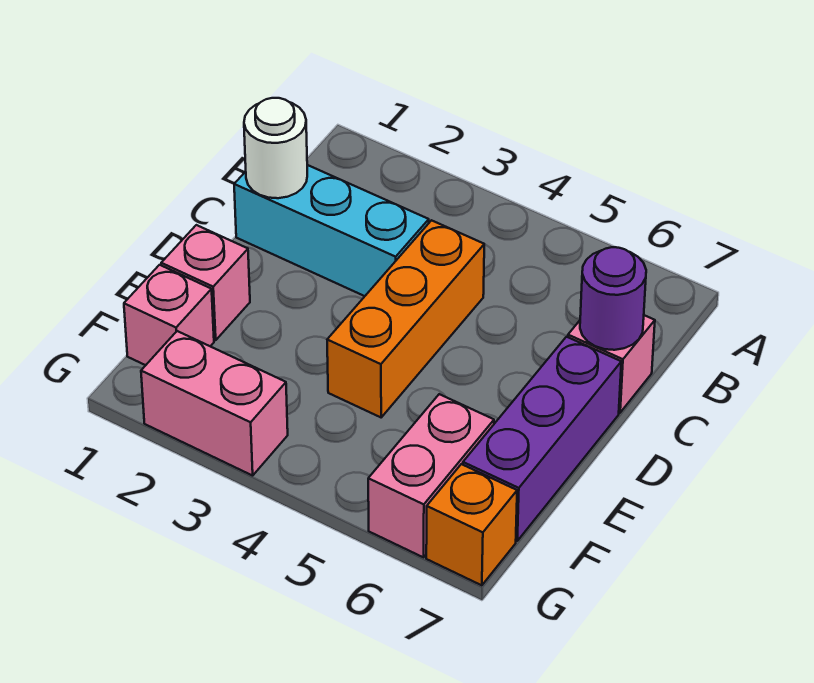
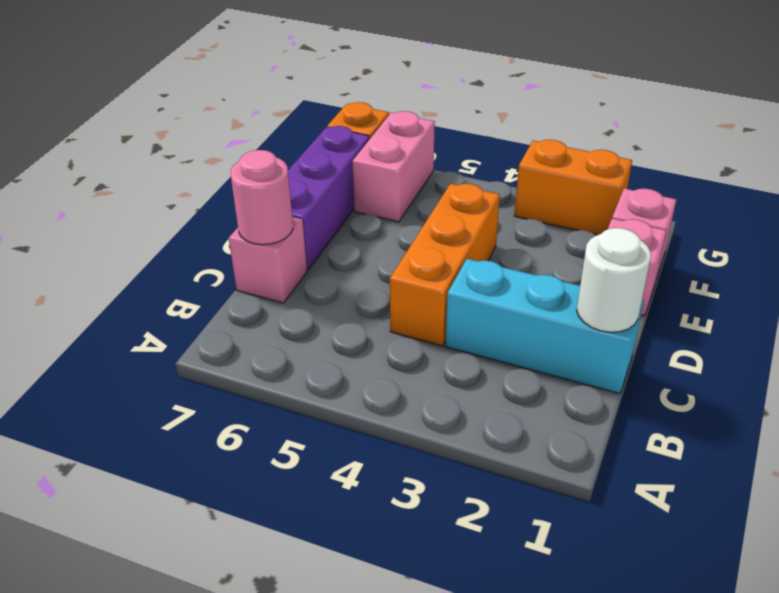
purple 1x1 round brick [580,247,646,350] -> pink 1x1 round brick [231,150,293,245]
pink 1x2 brick [141,331,288,476] -> orange 1x2 brick [514,140,632,235]

